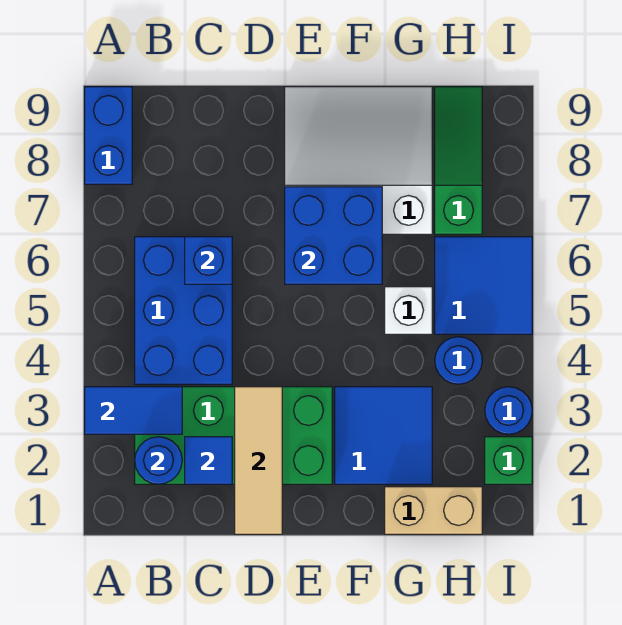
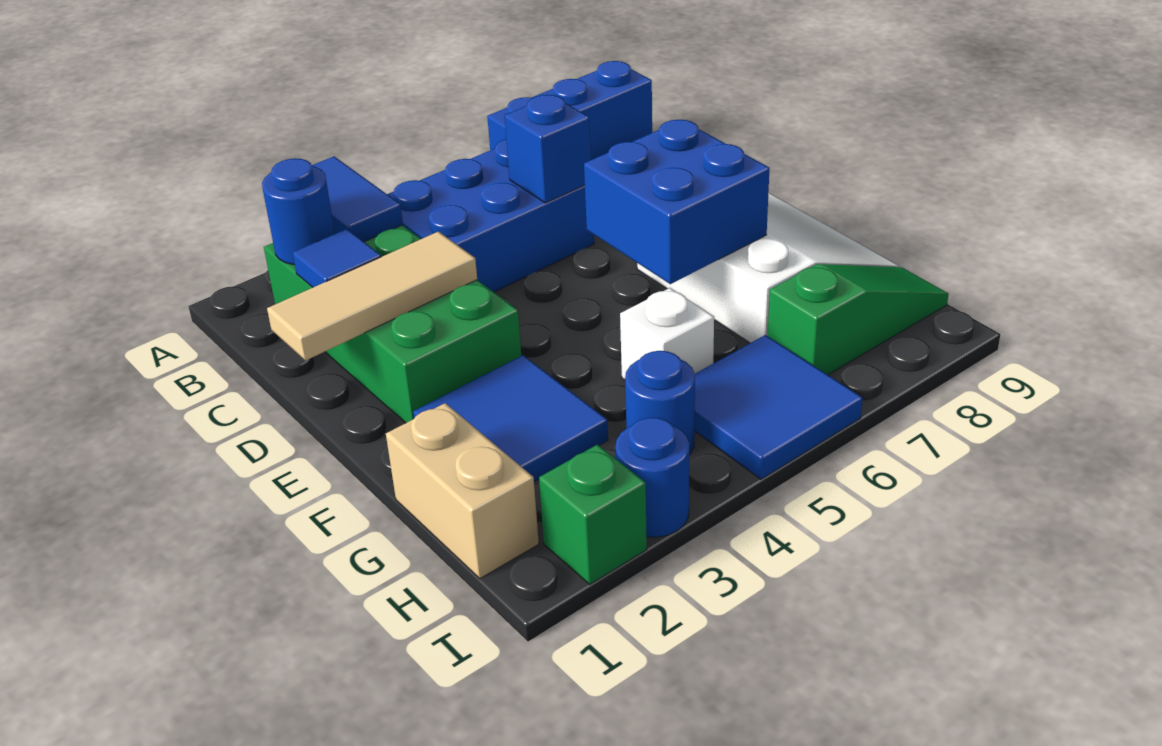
blue 1x2 brick [85,87,132,184] -> blue 1x3 brick [487,61,652,160]

